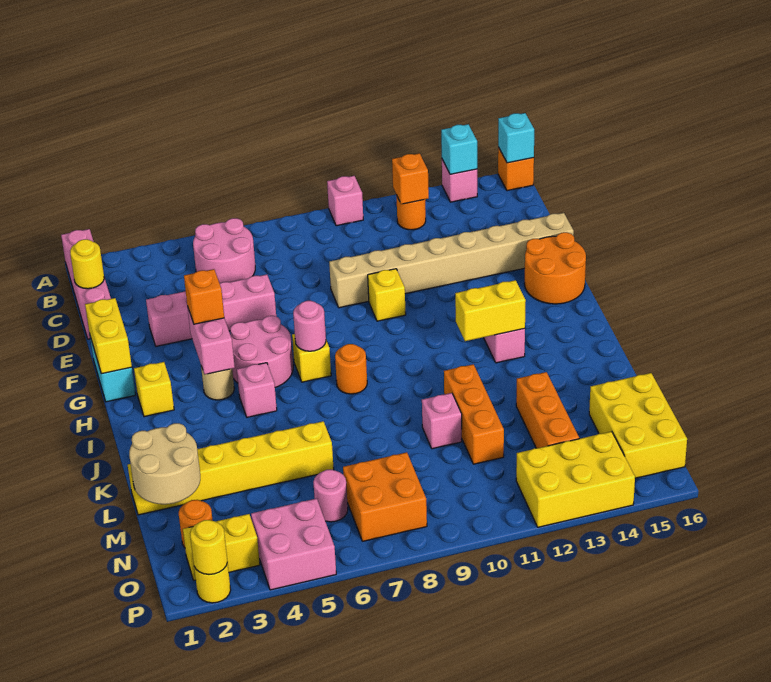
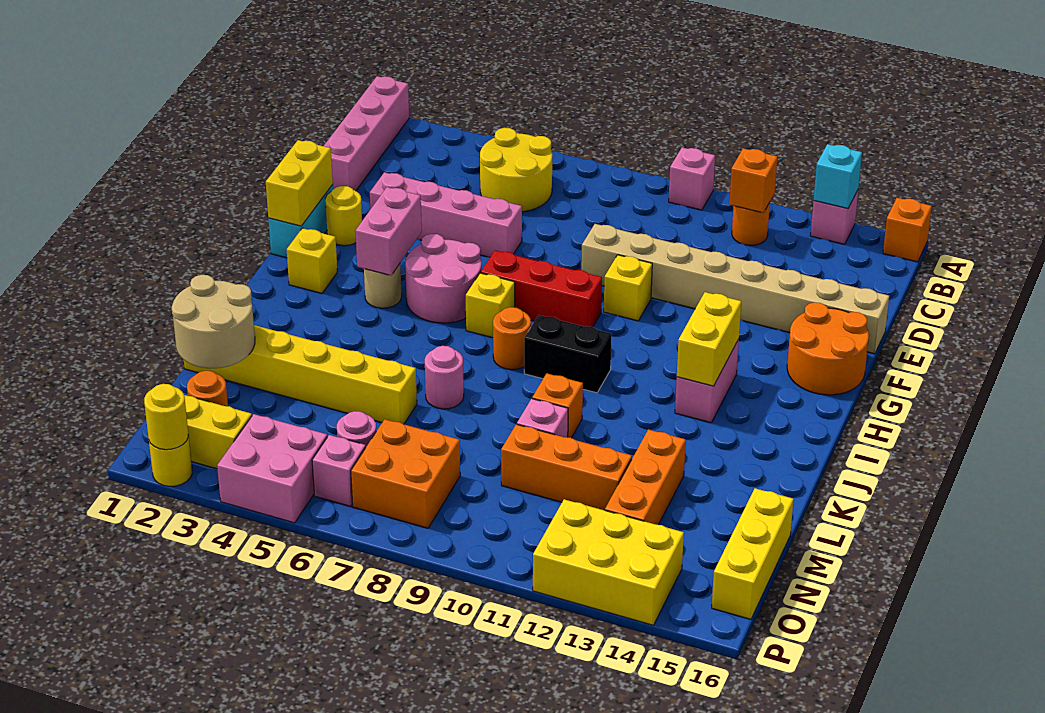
cyan 1x1 brick [498,113,534,163] -> none
pink 2x2 round brick [193,218,255,283] -> yellow 2x2 round brick [480,128,552,212]
yellow 1x1 round brick [70,239,104,289] -> yellow 1x1 round brick moved to [325,186,362,246]
orange 1x1 brick [184,269,224,324] -> orange 1x1 brick moved to [532,374,583,438]
none -> red 1x3 brick [481,250,602,327]
pink 1x1 round brick [293,301,326,351] -> pink 1x1 round brick moved to [425,346,464,409]
pink 1x1 brick [237,363,277,417] -> pink 1x1 brick moved to [312,435,366,507]
none -> black 1x2 brick [524,315,612,393]
yellow 1x2 brick [455,280,526,341] -> yellow 1x2 brick turned to [677,292,741,386]
orange 1x3 brick [444,364,504,464] -> orange 1x3 brick turned to [501,424,632,510]
yellow 2x3 brick [589,373,687,478] -> yellow 1x3 brick [712,488,794,619]

